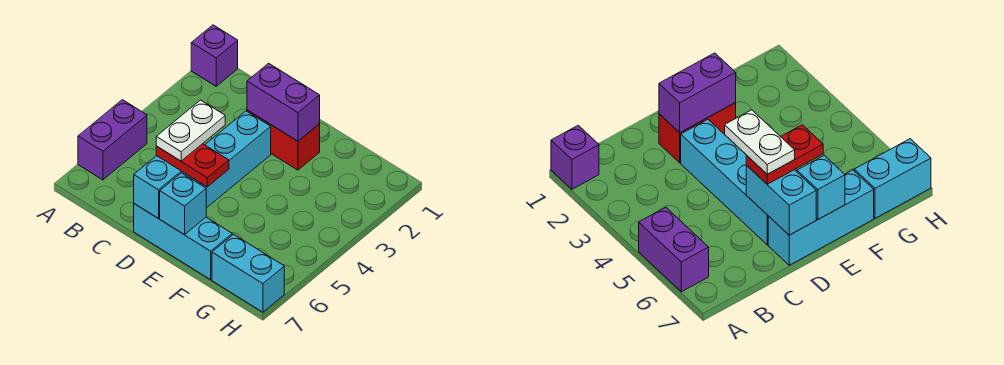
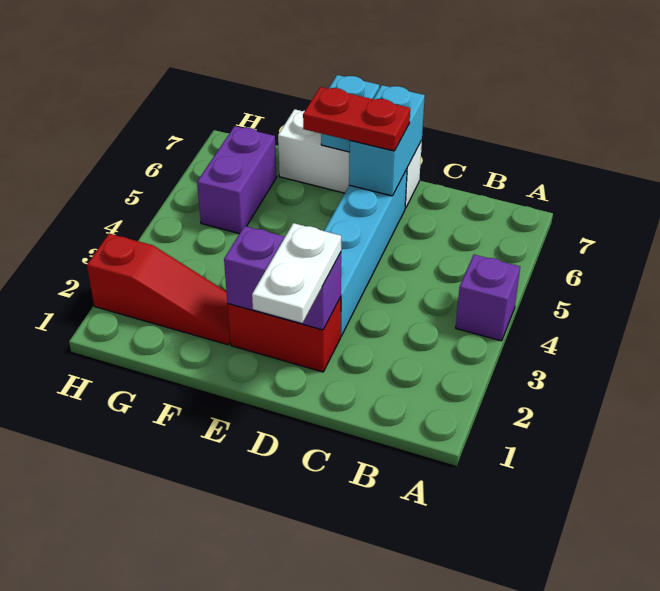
purple 1x1 brick [191,25,238,86] -> purple 1x1 brick moved to [456,255,520,341]
purple 1x2 brick [78,100,147,180] -> purple 1x2 brick moved to [197,126,277,234]
white 1x2 plate [156,100,225,161] -> white 1x2 plate moved to [252,223,341,323]
cyan 1x3 brick [134,204,232,280] -> white 1x3 brick [278,109,422,208]
none -> red 1x3 slope [87,234,230,345]
cyan 1x2 brick [212,234,284,312] -> none

